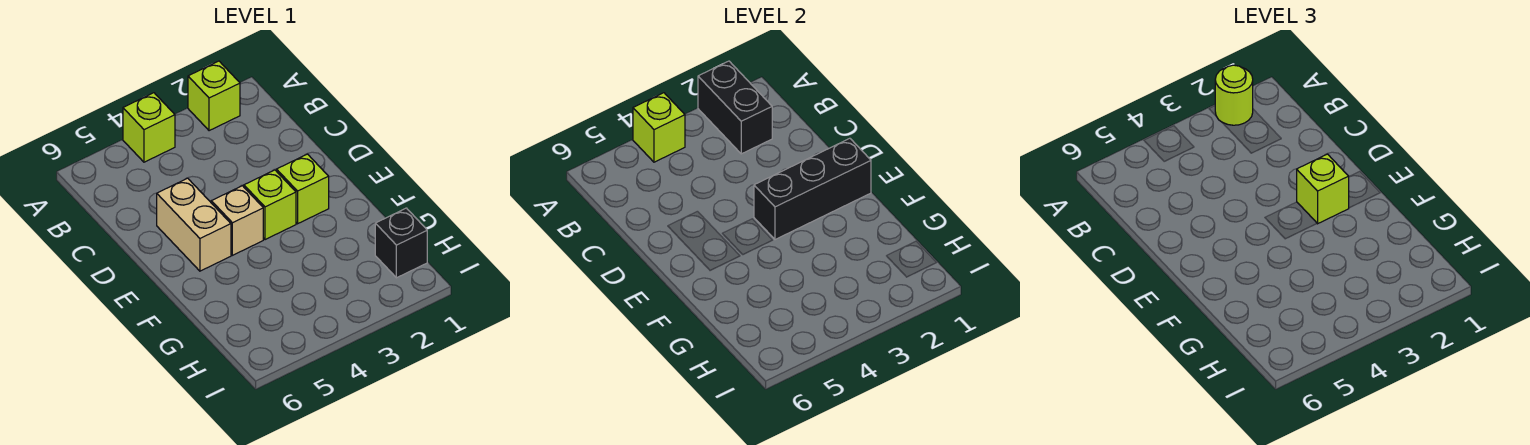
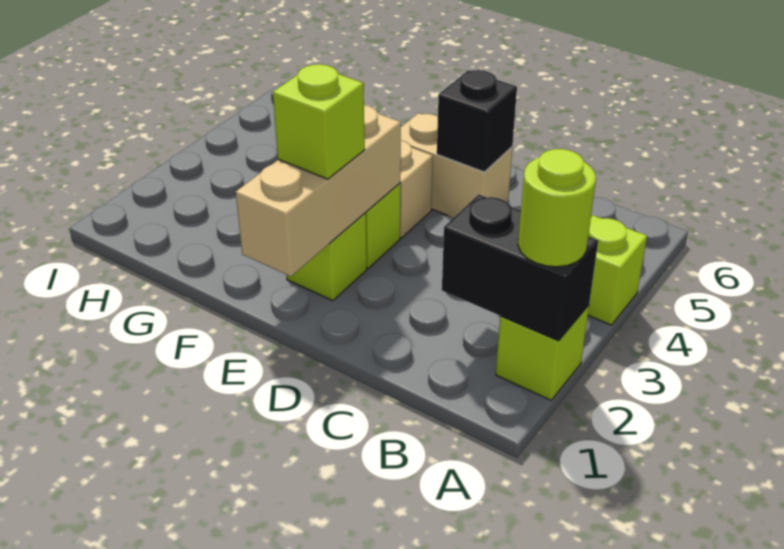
lime 1x1 brick [633,93,685,162] -> none
black 1x3 brick [754,138,871,240] -> tan 1x3 brick [236,105,401,276]
black 1x1 brick [375,208,427,278] -> black 1x1 brick moved to [437,70,517,172]

